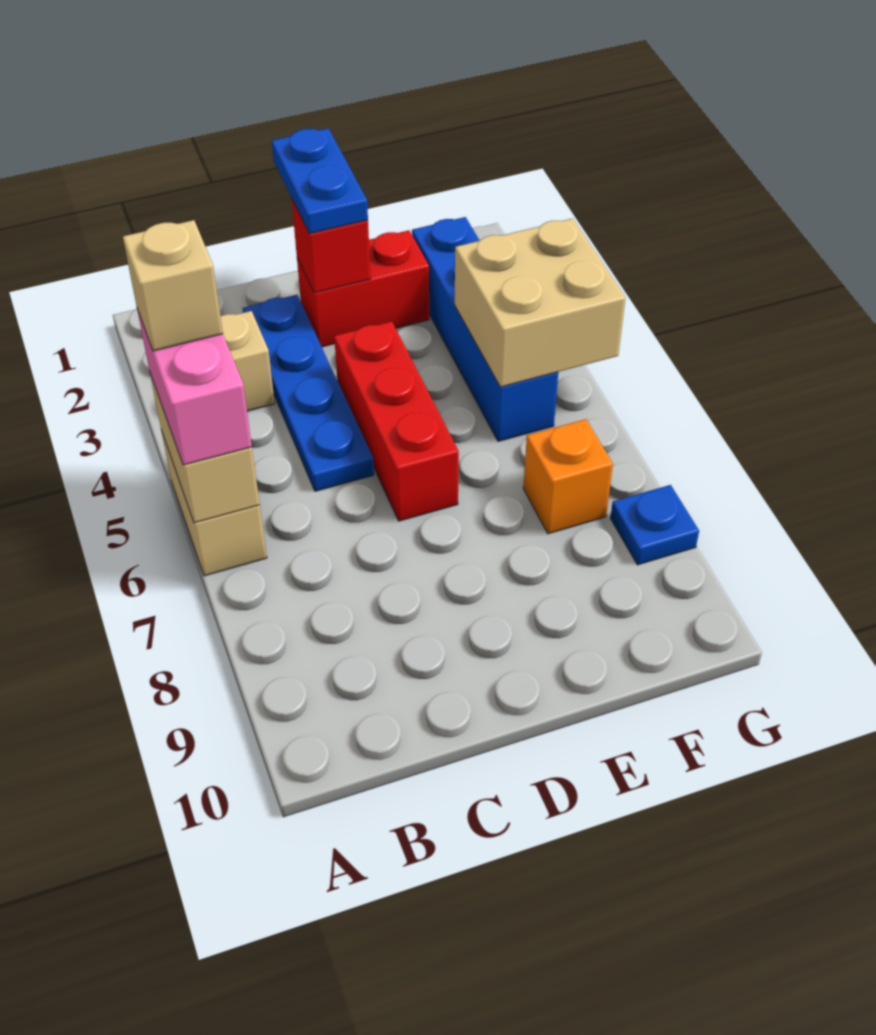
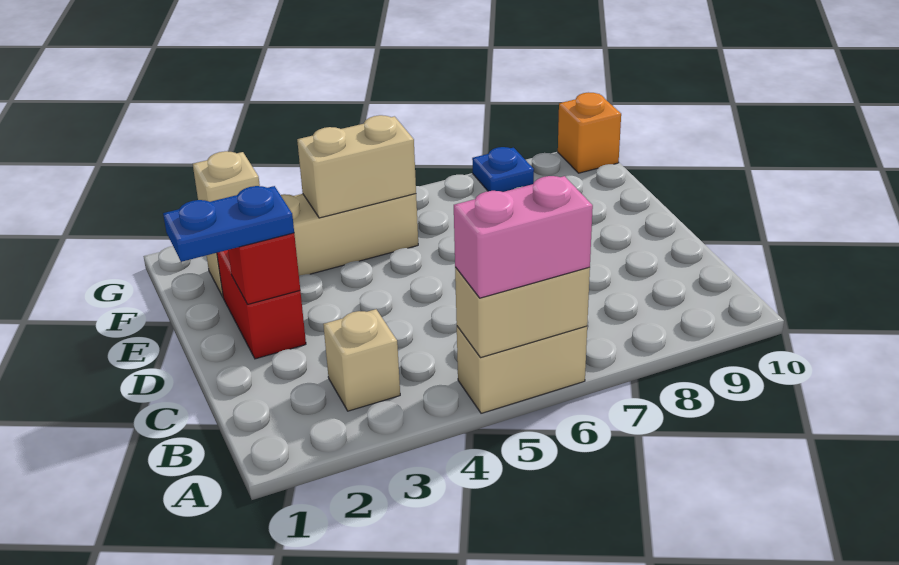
tan 1x1 brick [123,220,223,351] -> tan 1x1 brick moved to [193,151,260,202]
blue 1x4 plate [243,295,374,491] -> none
red 1x3 brick [334,321,459,521] -> none
blue 1x4 brick [412,217,558,441] -> tan 1x4 brick [206,194,418,297]
tan 2x2 brick [455,218,625,387] -> tan 1x2 brick [297,115,416,218]
orange 1x1 brick [523,419,613,534] -> orange 1x1 brick moved to [558,92,621,173]

